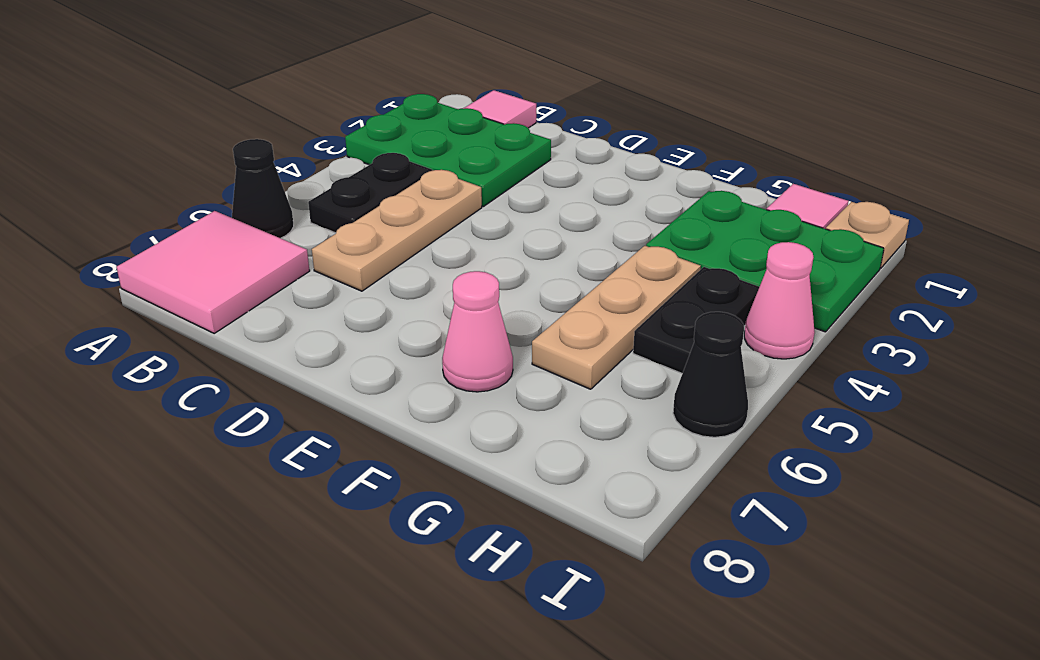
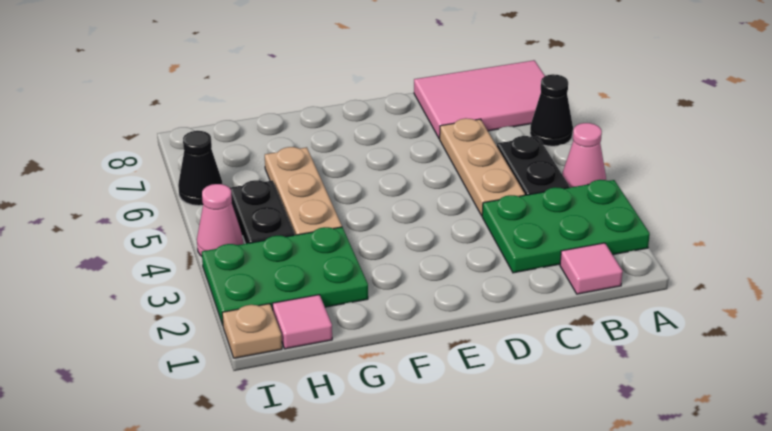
pink 2x2 tile [117,211,310,333] -> pink 2x3 tile [414,60,545,139]
pink 1x1 cone [442,271,513,392] -> pink 1x1 cone moved to [562,123,606,188]

